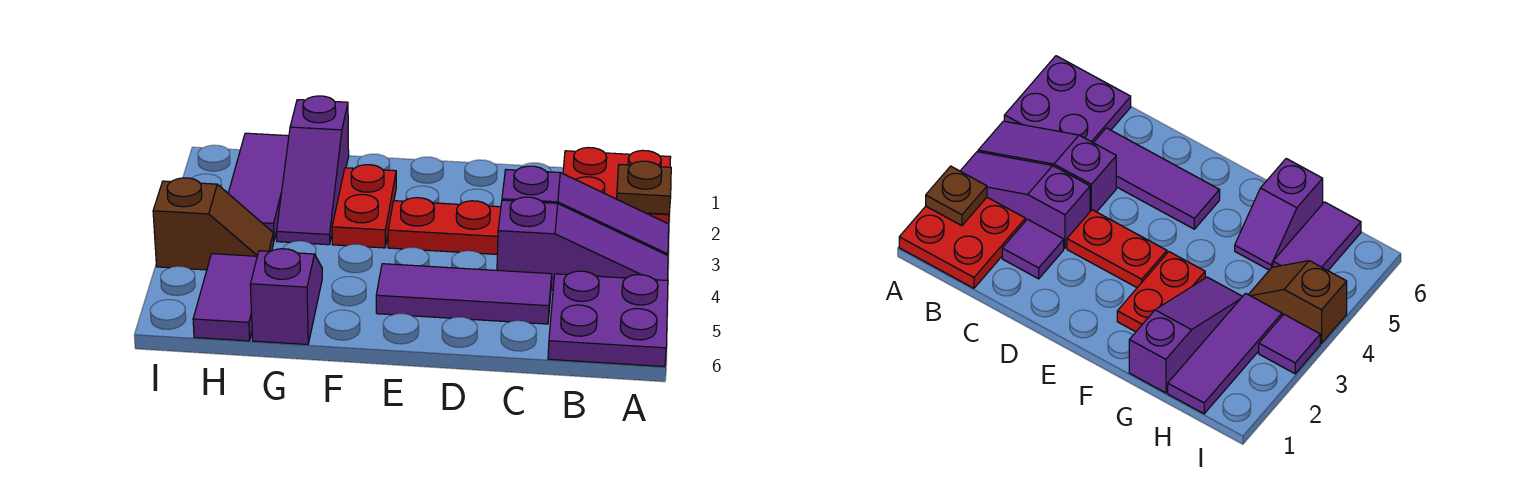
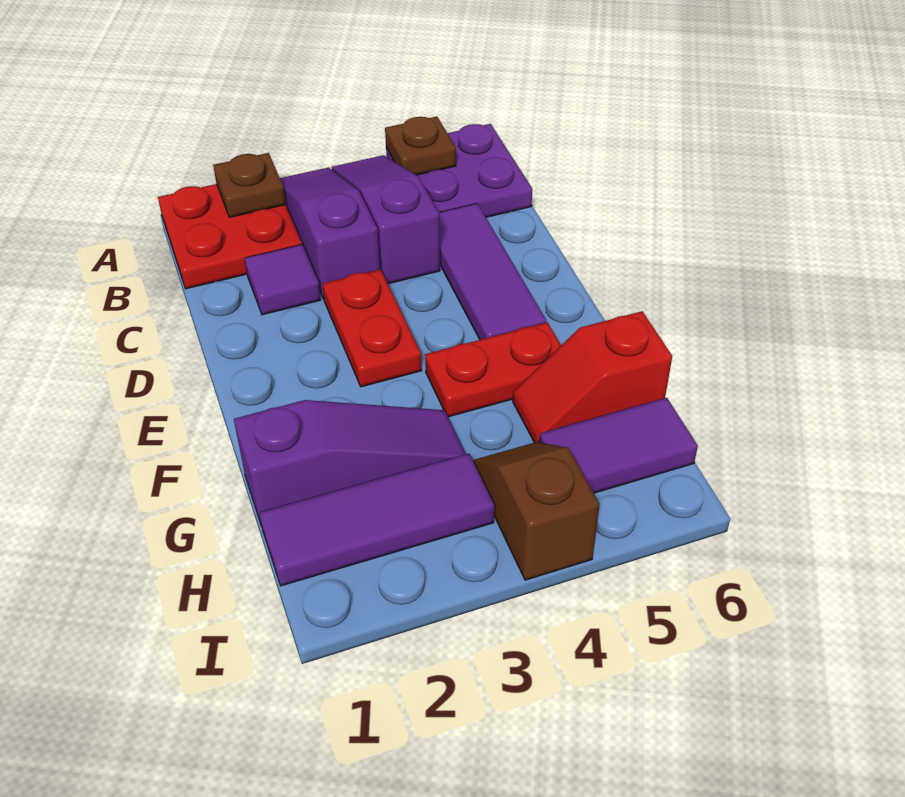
none -> brown 1x1 plate [385,116,456,175]
red 1x2 plate [332,165,396,248] -> red 1x2 plate moved to [425,322,561,417]
purple 1x2 slope [250,249,322,345] -> red 1x2 slope [513,311,672,443]
purple 1x1 tile [1259,314,1320,374] -> none

